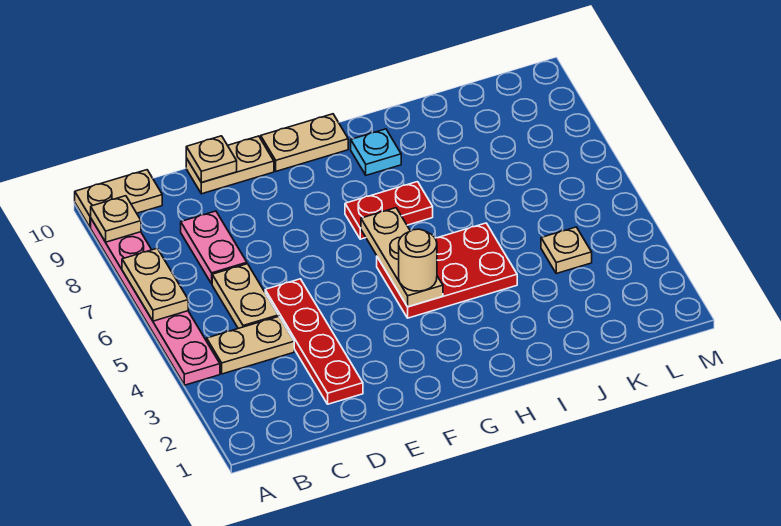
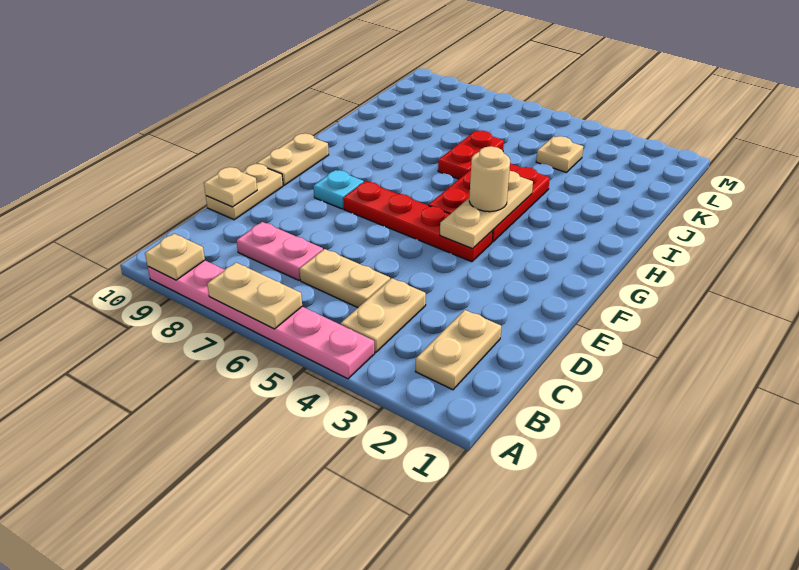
tan 1x2 plate [75,170,162,227] -> tan 1x2 plate moved to [416,310,501,390]
red 1x4 plate [265,279,363,404] -> red 1x4 plate moved to [343,181,493,262]
tan 1x3 plate [361,208,443,307] -> tan 1x3 plate turned to [440,171,533,249]
red 1x2 plate [345,182,433,239] -> red 1x2 plate moved to [438,131,504,179]
cyan 1x1 plate [351,129,401,175] -> cyan 1x1 plate moved to [314,170,364,209]

